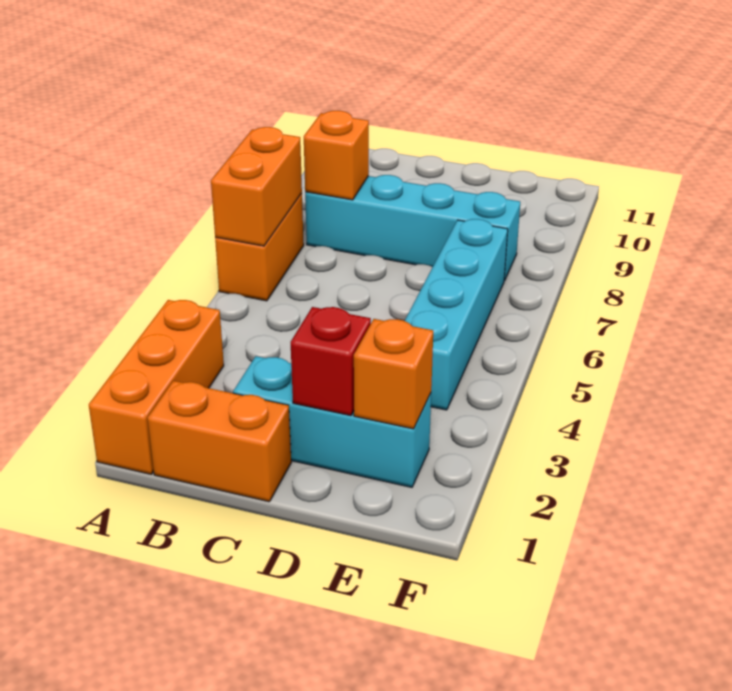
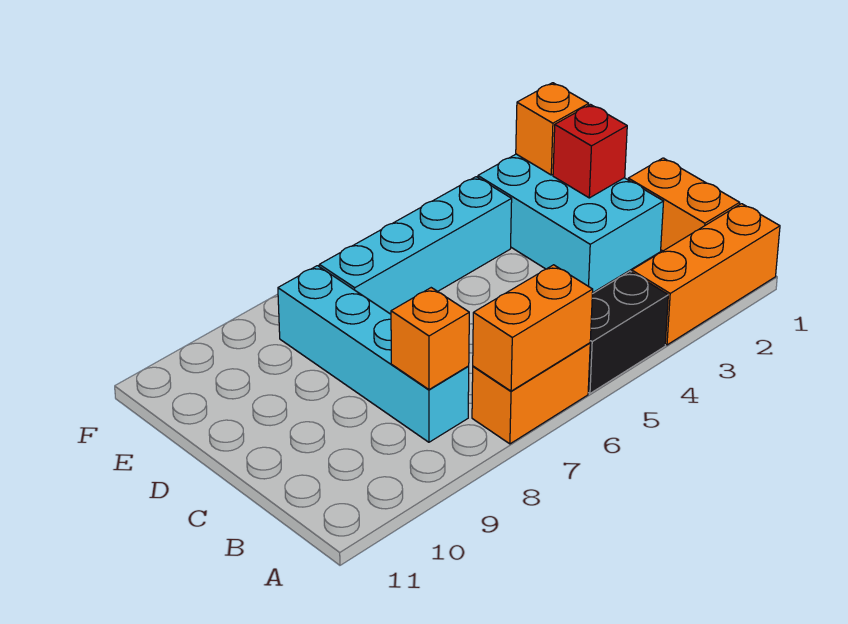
none -> black 1x2 brick [588,271,668,393]
cyan 1x3 brick [233,356,431,487] -> cyan 2x3 brick [478,154,664,293]

